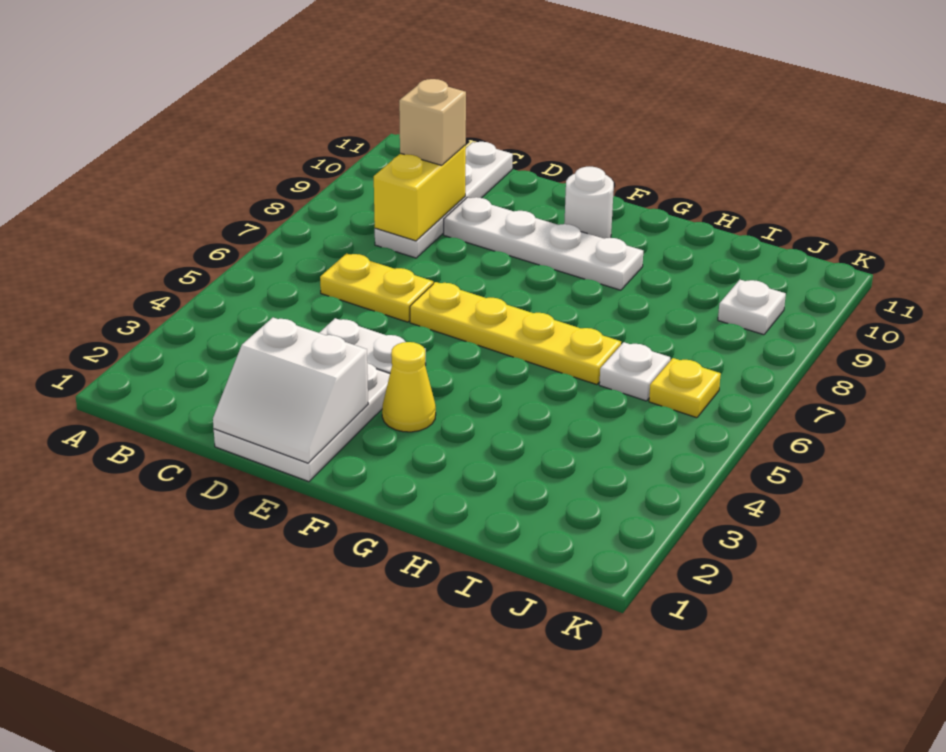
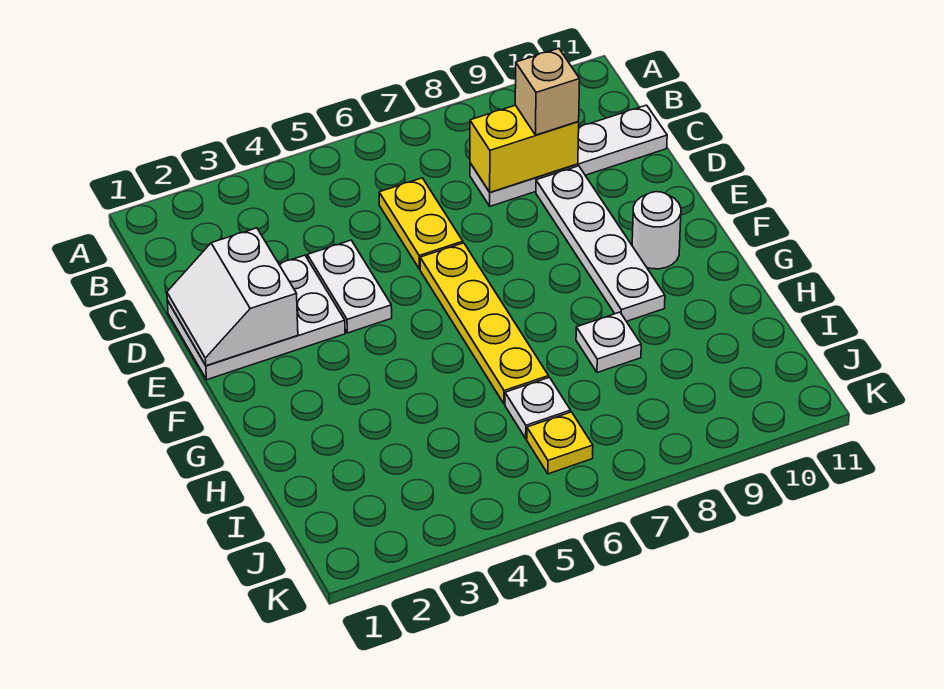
yellow 1x1 cone [382,342,436,432] -> none
white 1x1 plate [718,280,786,335] -> white 1x1 plate moved to [576,312,641,373]

